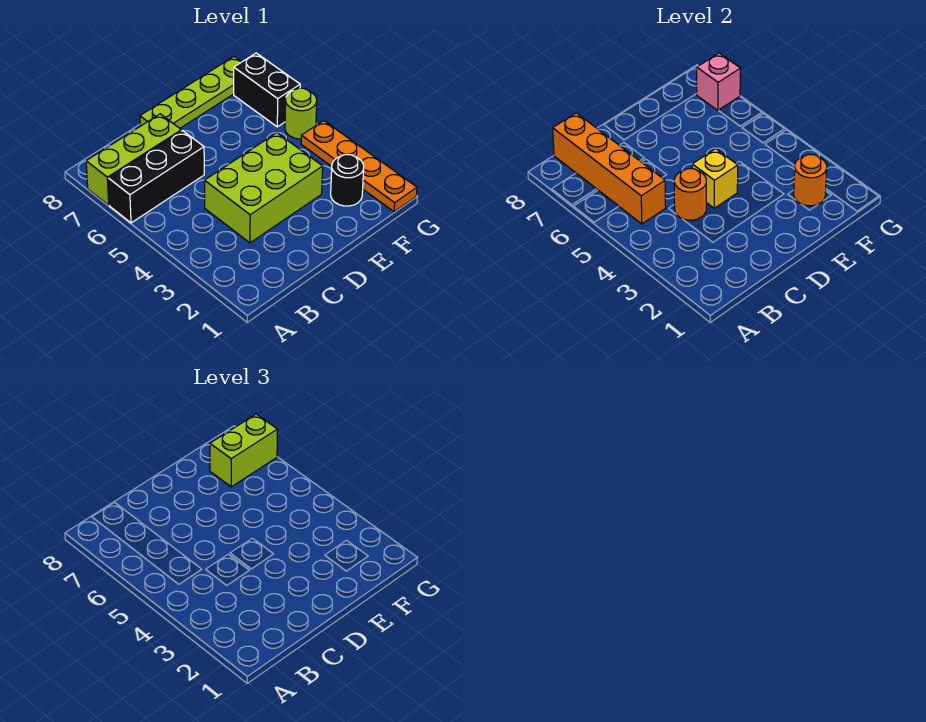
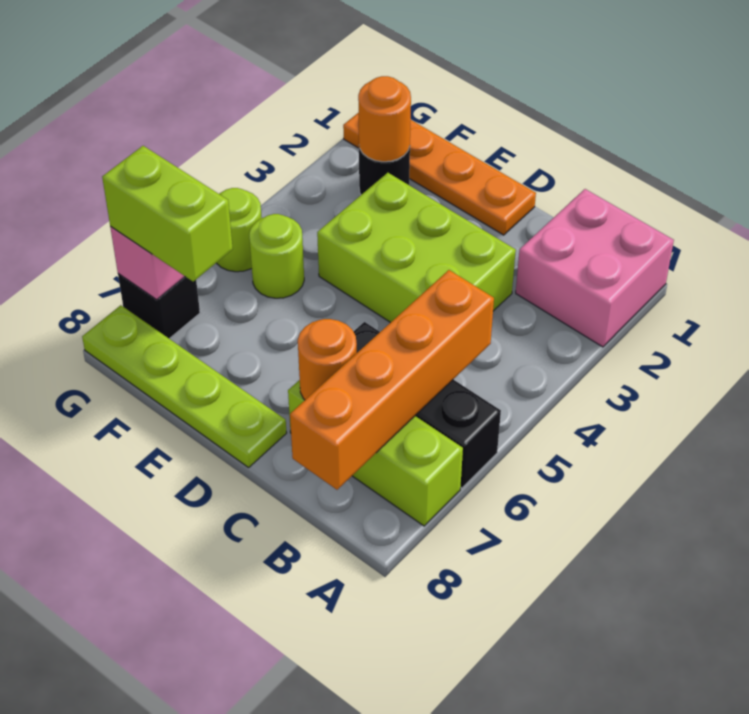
none -> pink 2x2 brick [516,189,674,347]
orange 1x1 round brick [674,169,706,220] -> orange 1x1 round brick moved to [298,319,357,400]
yellow 1x1 brick [692,149,738,208] -> none
none -> lime 1x1 round brick [249,214,304,298]
orange 1x4 plate [301,121,417,212] -> orange 1x4 plate turned to [343,113,536,235]
black 1x2 brick [234,53,300,127] -> black 1x1 brick [118,274,200,339]

